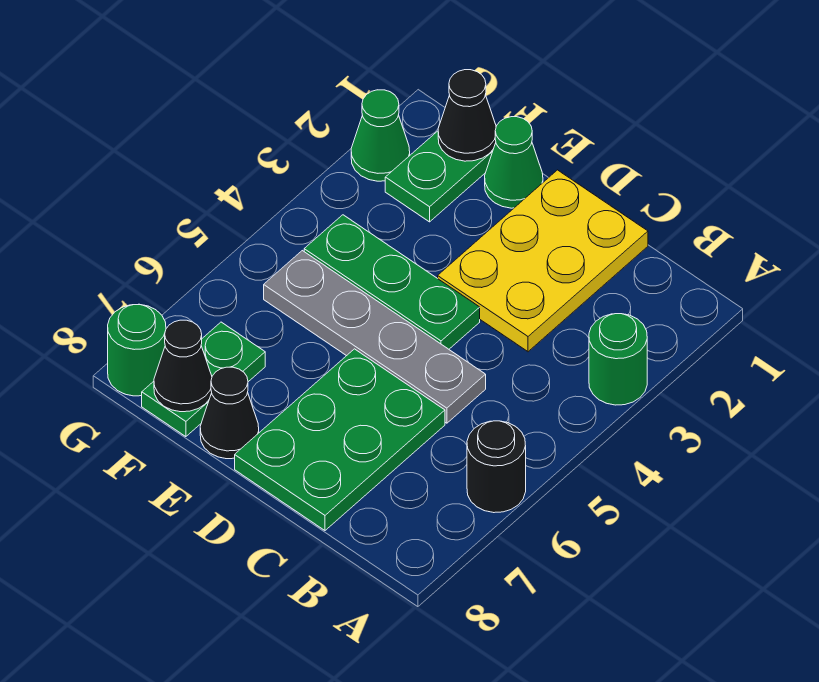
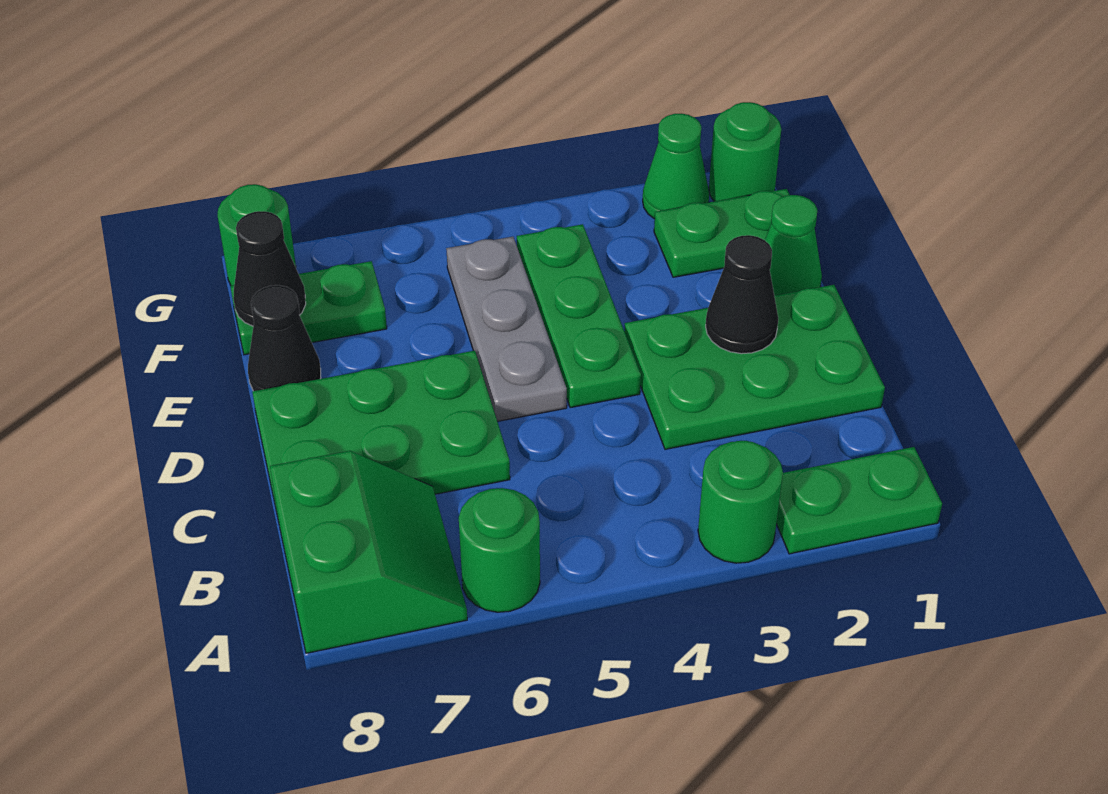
none -> green 1x2 plate [776,447,942,554]
black 1x1 round brick [467,421,526,513] -> green 1x1 round brick [459,488,540,612]
none -> green 2x2 slope [270,451,467,653]
yellow 2x3 plate [438,170,648,352] -> green 2x3 plate [624,285,885,449]
grey 1x4 plate [264,251,486,423] -> grey 1x3 plate [446,237,567,421]
black 1x1 cone [438,70,496,161] -> black 1x1 cone moved to [706,235,778,354]
none -> green 1x1 round brick [709,102,781,201]

